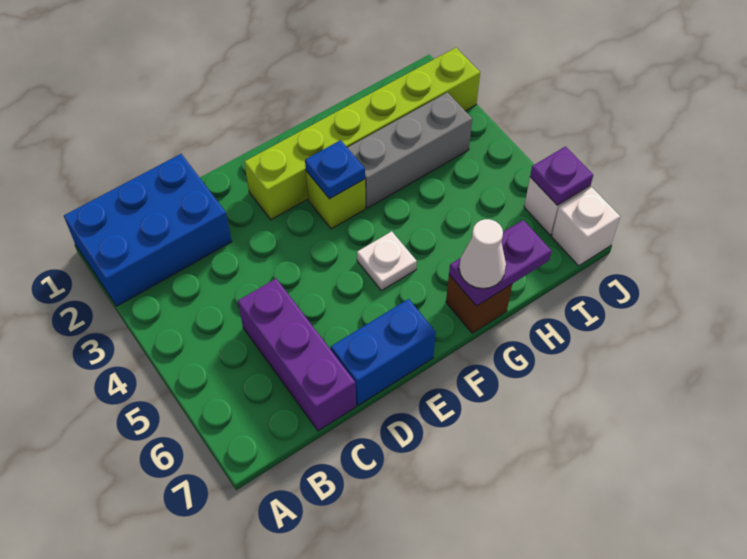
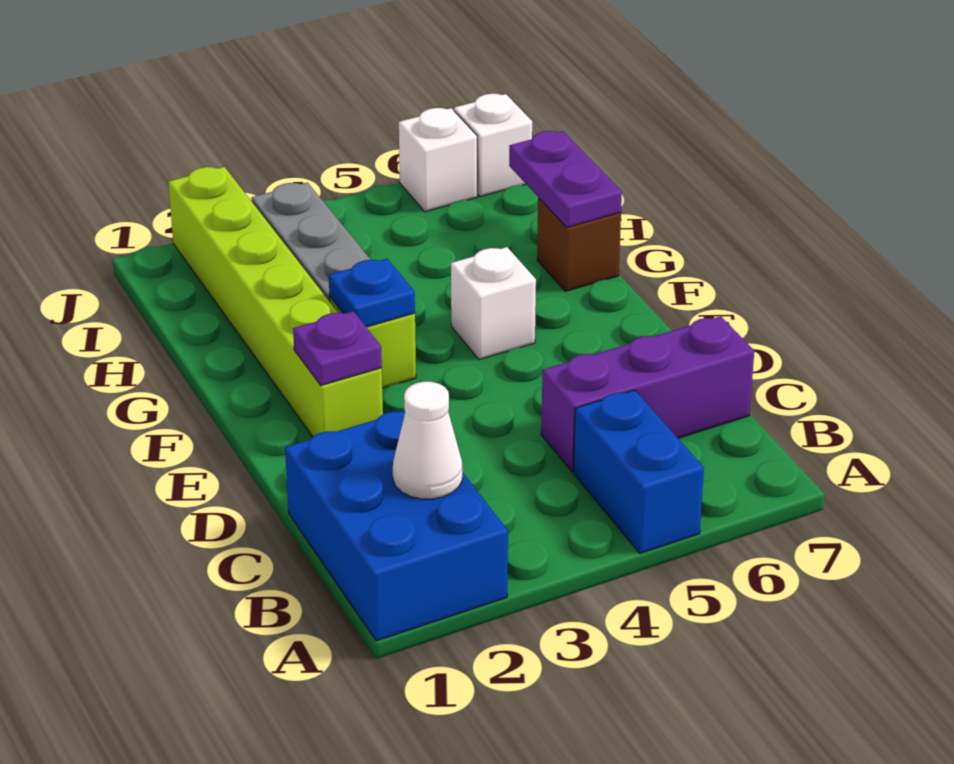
blue 1x2 brick [331,299,436,405] -> blue 1x2 brick moved to [574,390,704,553]
white 1x1 plate [357,231,417,291] -> white 1x1 brick [451,247,536,360]
white 1x1 cone [459,219,506,289] -> white 1x1 cone moved to [393,382,462,499]
purple 1x1 plate [530,147,593,205] -> purple 1x1 plate moved to [293,311,382,385]

